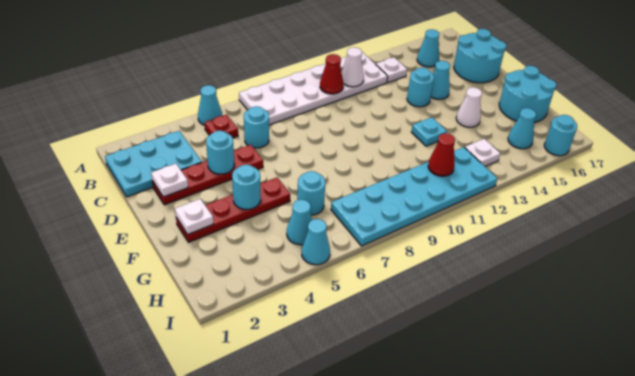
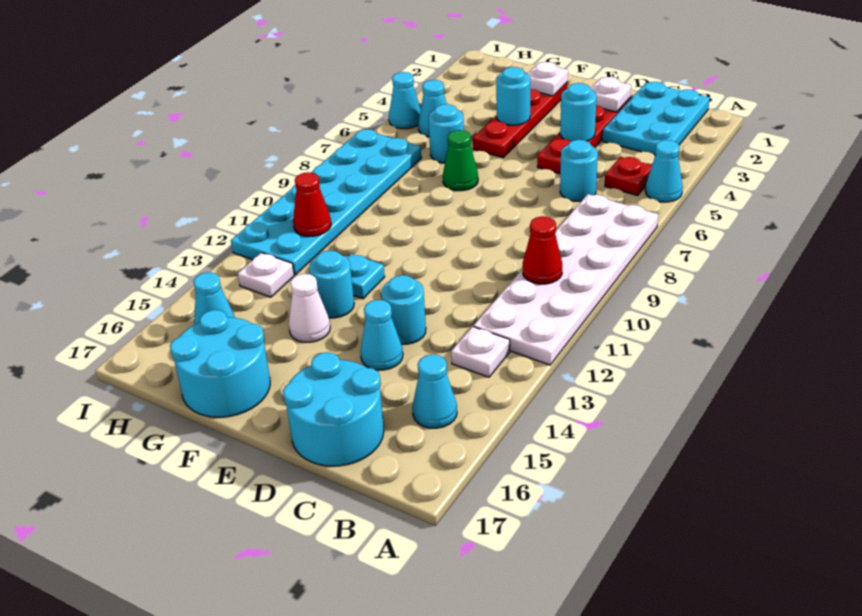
white 1x1 cone [342,47,364,87] -> none
none -> green 1x1 cone [443,130,478,191]
cyan 1x1 round brick [544,115,577,156] -> cyan 1x1 round brick moved to [309,251,354,318]

